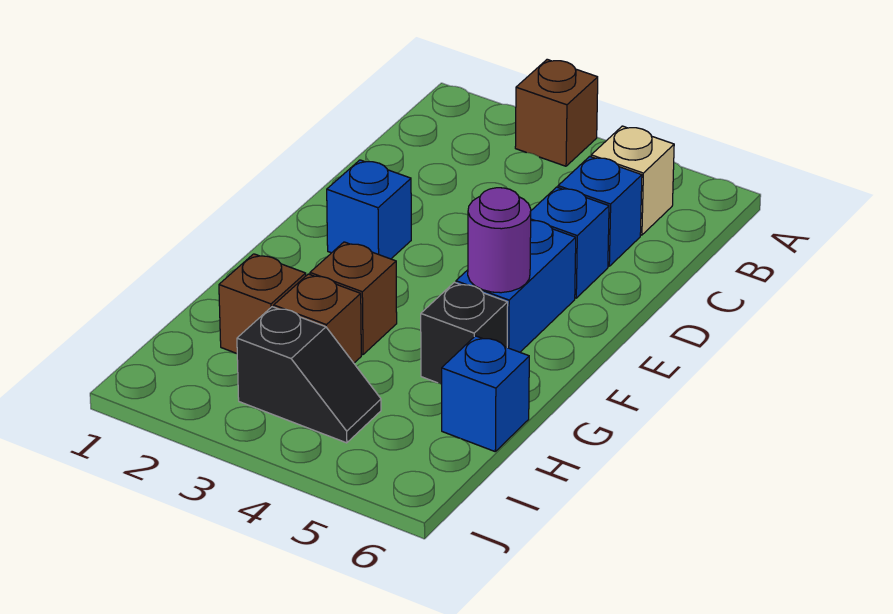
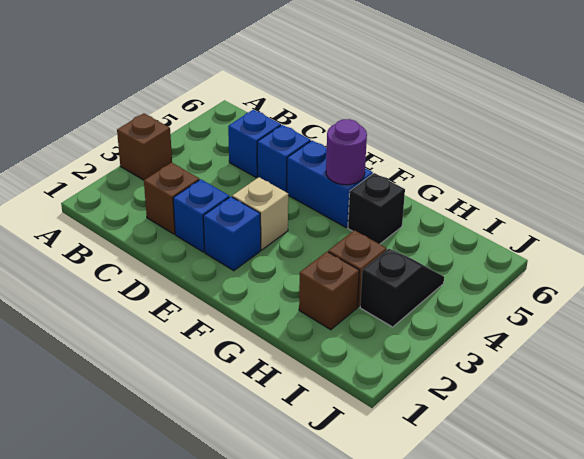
tan 1x1 brick [591,126,674,235] -> tan 1x1 brick moved to [232,177,288,250]
brown 1x1 brick [310,242,397,355] -> brown 1x1 brick moved to [144,163,199,234]
blue 1x1 brick [442,336,529,451] -> blue 1x1 brick moved to [173,179,229,252]

